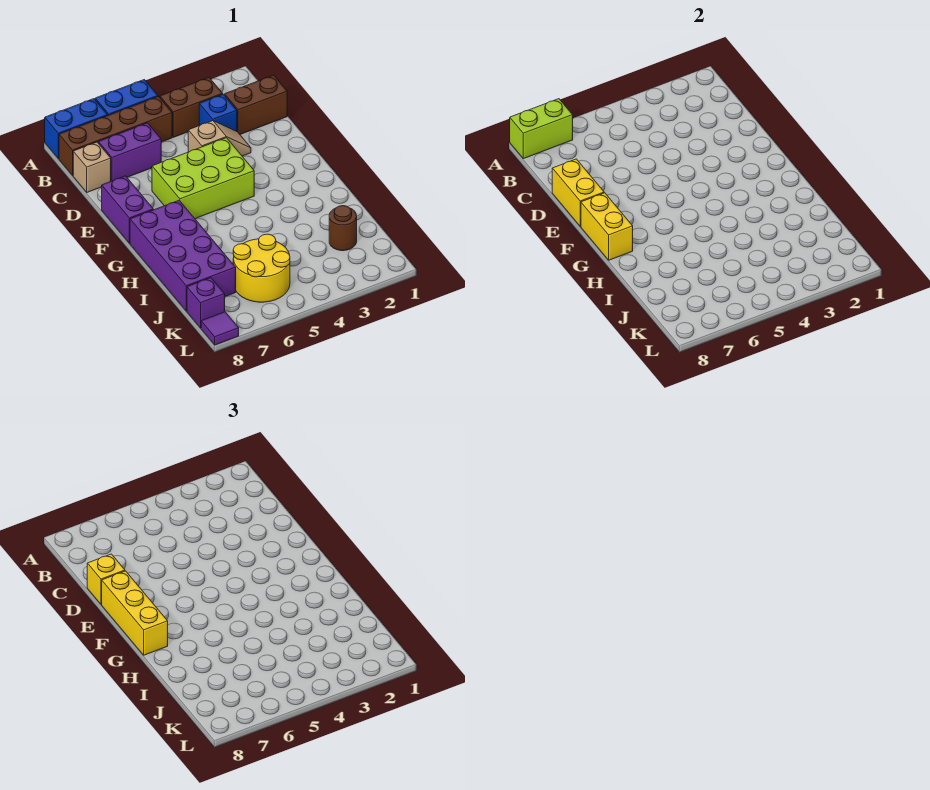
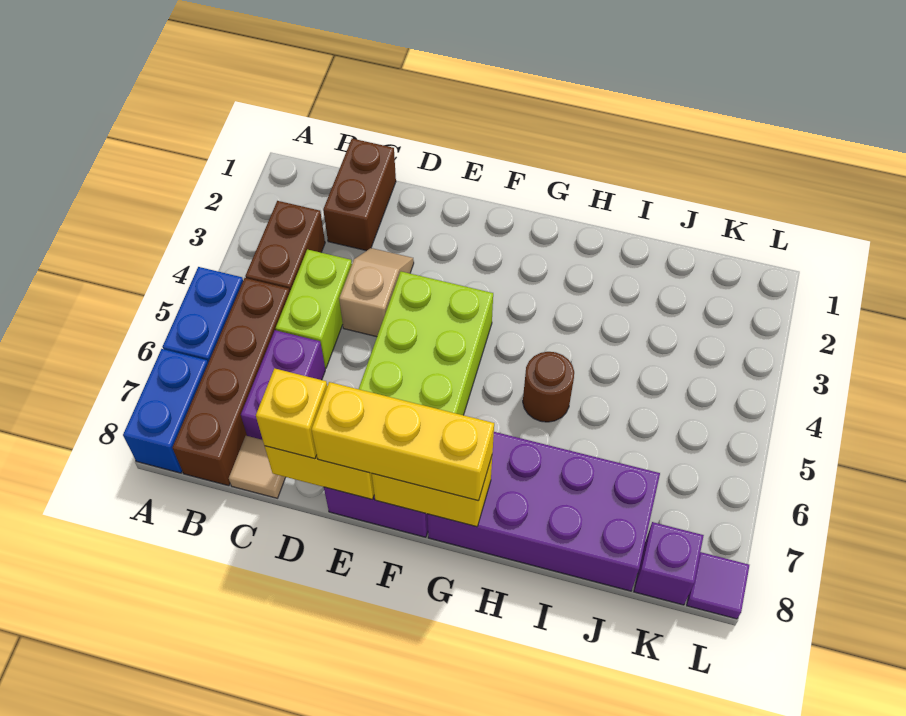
lime 1x2 brick [510,99,573,159] -> lime 1x2 brick moved to [276,249,352,368]
blue 1x1 brick [199,94,237,131] -> none
tan 1x1 brick [73,142,111,192] -> tan 1x1 tile [229,436,286,498]
brown 1x1 round brick [329,206,357,251] -> brown 1x1 round brick moved to [523,352,574,422]
yellow 2x2 round brick [233,234,290,302] -> none

